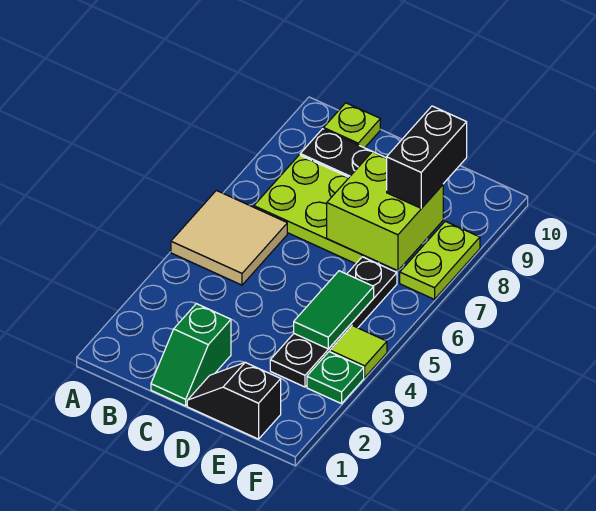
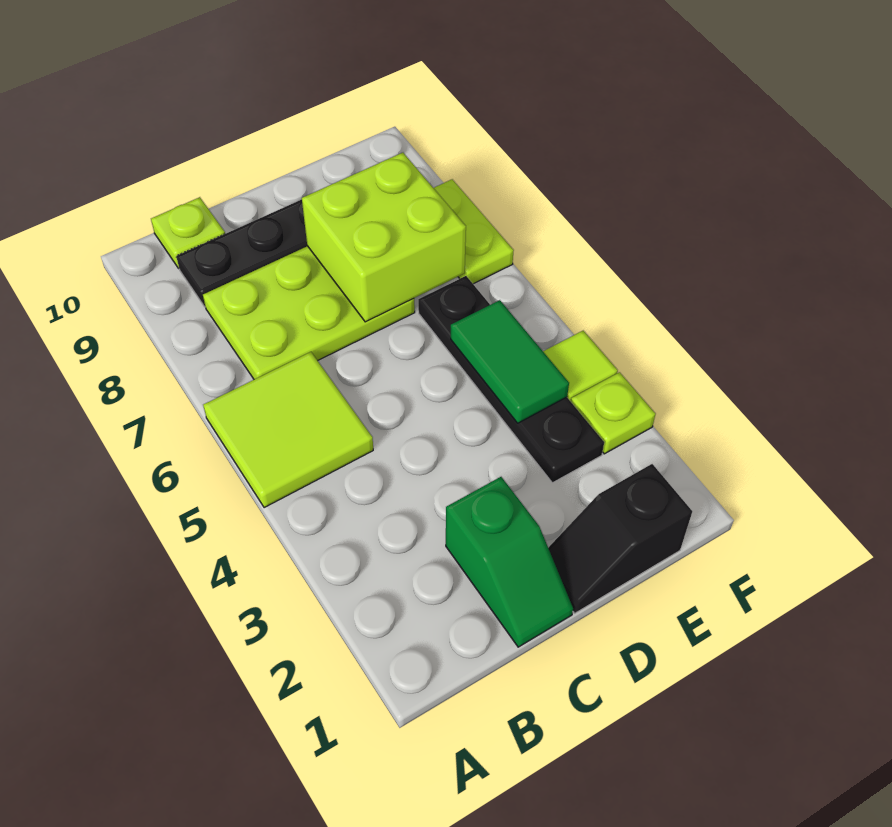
tan 2x2 tile [171,190,287,285] -> lime 2x2 tile [203,352,373,508]
black 1x2 brick [386,106,467,208] -> none
green 1x1 plate [307,352,364,404] -> lime 1x1 plate [571,372,656,454]

